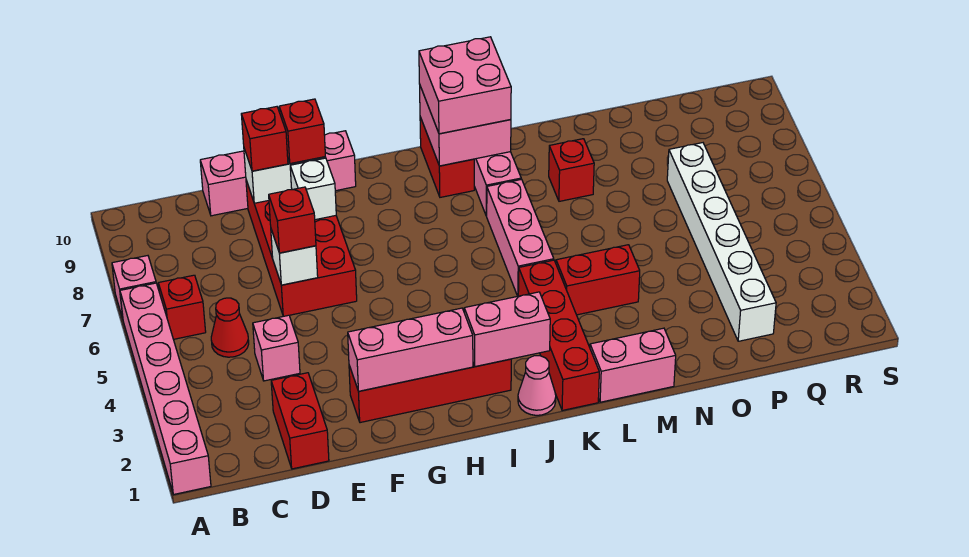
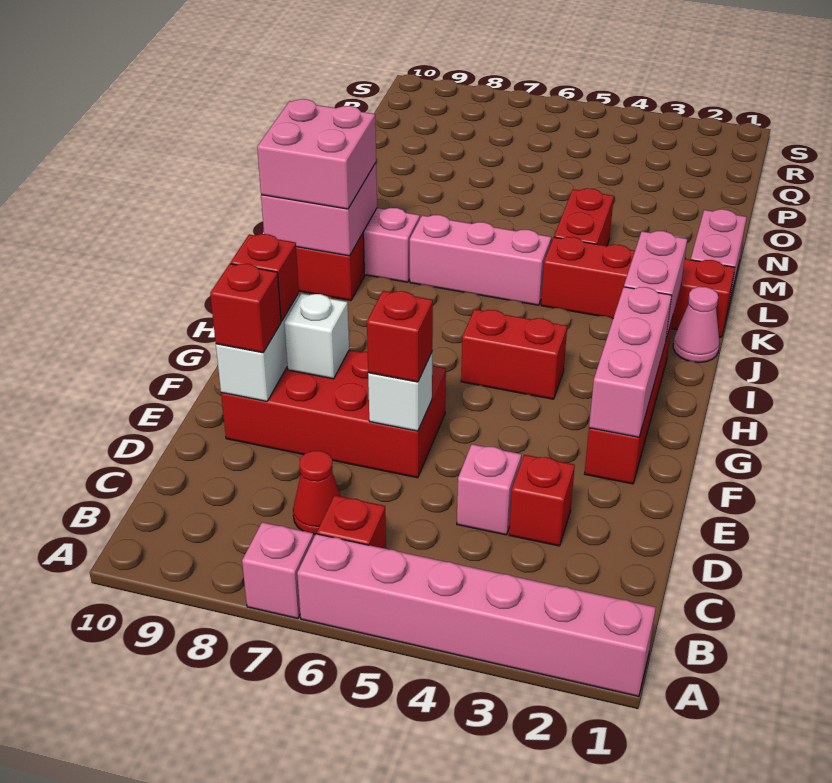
red 1x1 cone [211,298,249,357] -> red 1x1 cone moved to [293,451,341,534]
red 1x2 brick [271,373,329,469] -> red 1x2 brick moved to [461,309,567,399]
pink 1x4 brick [200,131,356,216] -> none
red 1x1 brick [549,139,594,201] -> red 1x1 brick moved to [509,455,575,546]
white 1x6 brick [667,143,776,341] -> none

